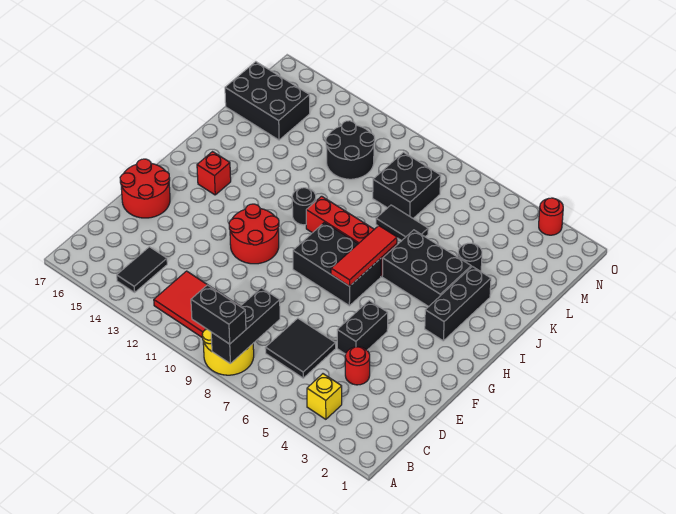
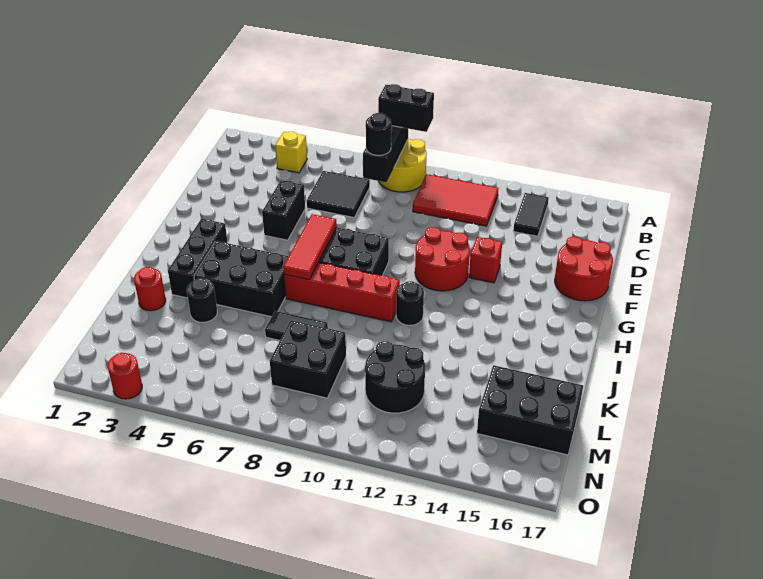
none -> black 1x1 round brick [366,113,391,156]
red 1x1 round brick [345,347,370,385] -> red 1x1 round brick moved to [134,267,166,311]
red 1x1 brick [197,152,231,195] -> red 1x1 brick moved to [469,237,502,283]

